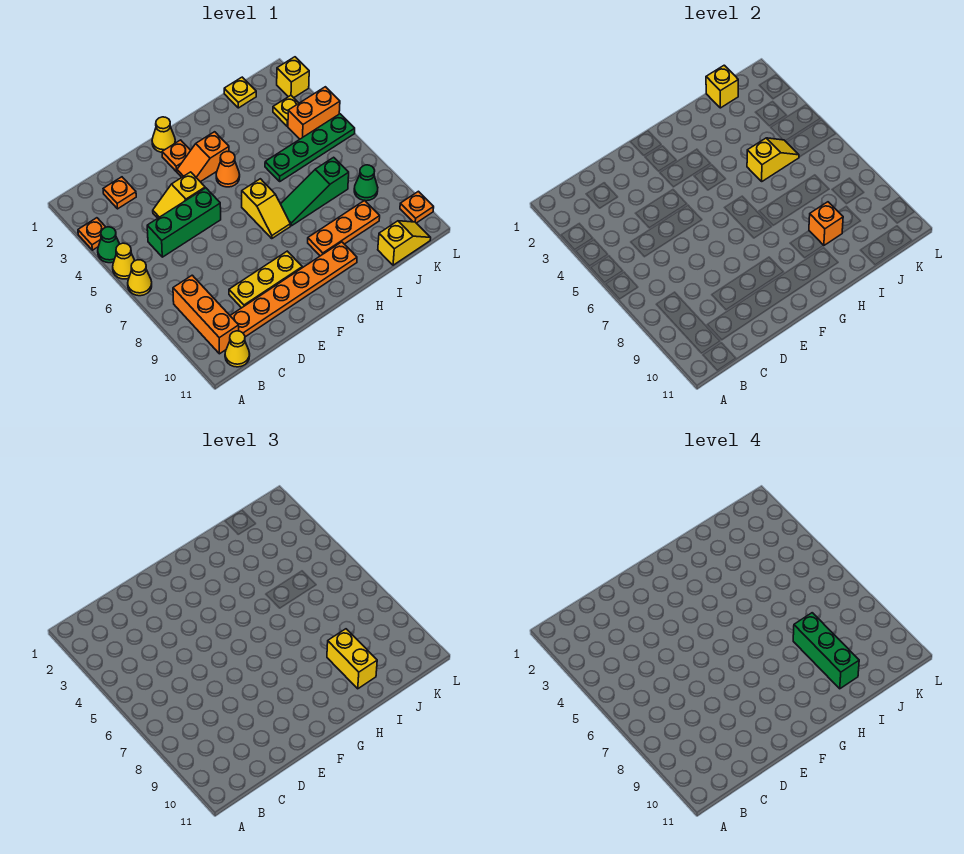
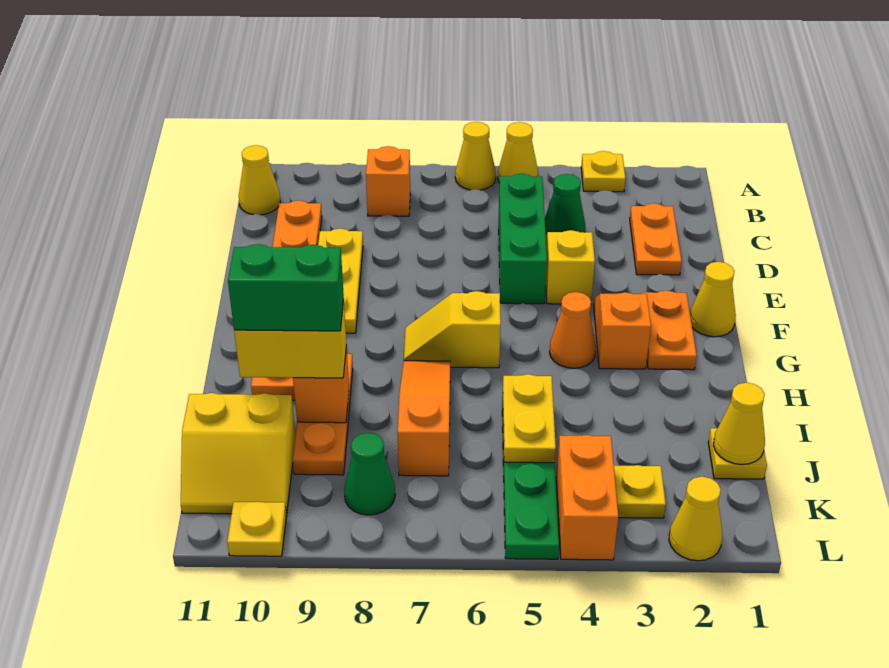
orange 1x1 plate [78,218,106,250] -> yellow 1x1 plate [581,151,625,192]
green 1x1 cone [98,227,119,263] -> green 1x1 cone moved to [545,174,585,234]
orange 1x3 brick [173,275,239,354] -> orange 1x1 brick [366,146,410,216]
orange 1x1 plate [103,177,136,209] -> orange 1x2 plate [630,203,682,275]
orange 1x1 plate [162,140,191,172] -> orange 1x2 plate [642,291,697,370]
green 1x3 slope [281,157,349,226] -> orange 1x3 slope [397,361,450,476]
yellow 1x2 slope [747,138,799,181] -> yellow 1x2 plate [503,374,556,463]
green 1x3 brick [793,613,859,689] -> green 1x2 brick [228,244,344,331]
yellow 1x1 brick [706,65,738,108] -> yellow 1x1 cone [714,383,765,465]
yellow 1x2 slope [378,221,431,265] -> yellow 2x2 slope [181,393,296,514]
yellow 1x1 brick [277,57,309,98] -> yellow 1x1 cone [669,477,722,561]
orange 1x1 plate [400,191,434,223] -> yellow 1x1 plate [227,502,287,556]

